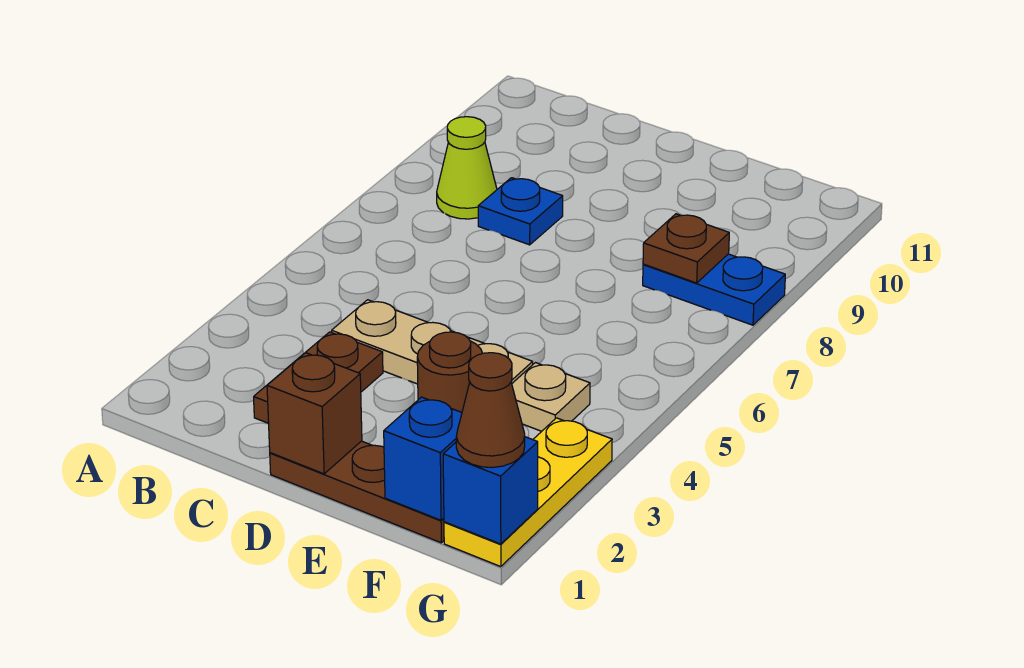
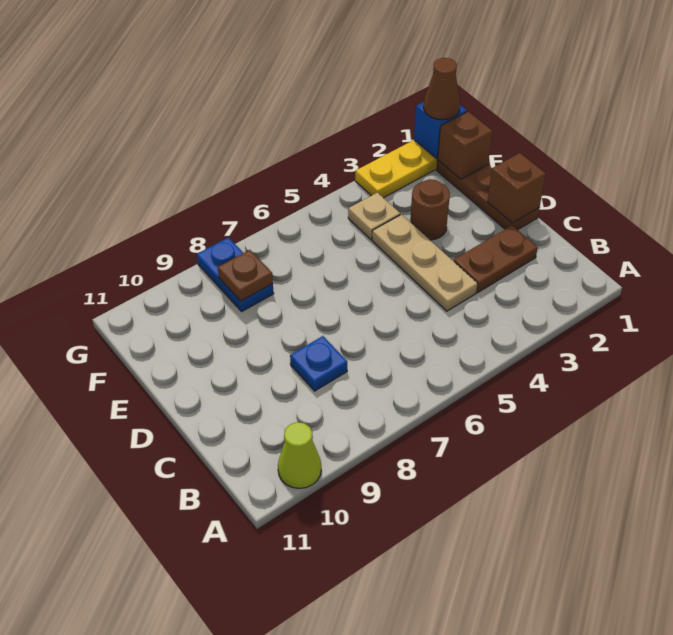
lime 1x1 cone [437,117,497,219] -> lime 1x1 cone moved to [278,422,321,488]
blue 1x1 brick [384,397,462,520] -> brown 1x1 brick [437,112,492,179]

